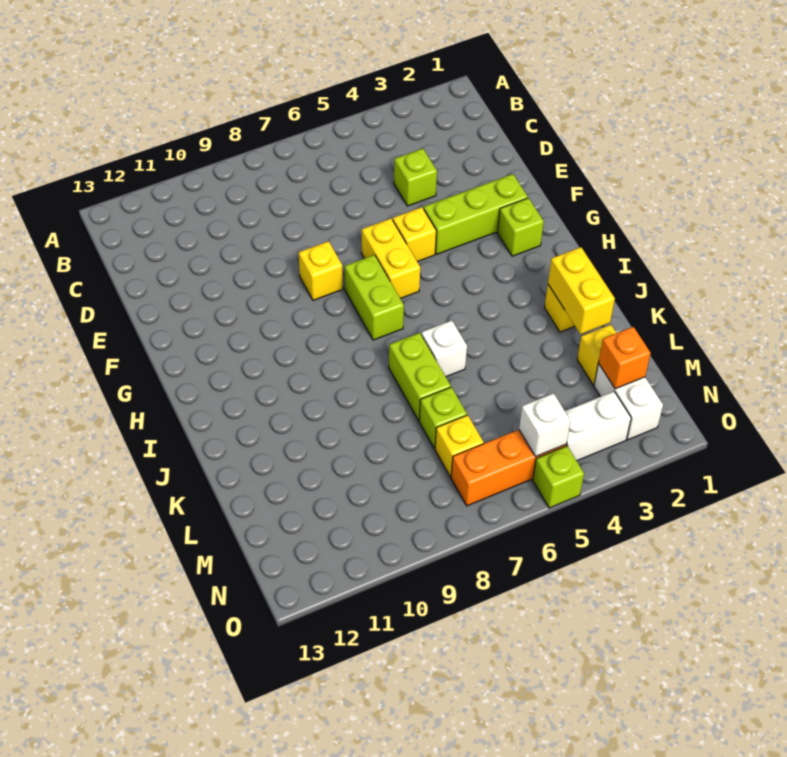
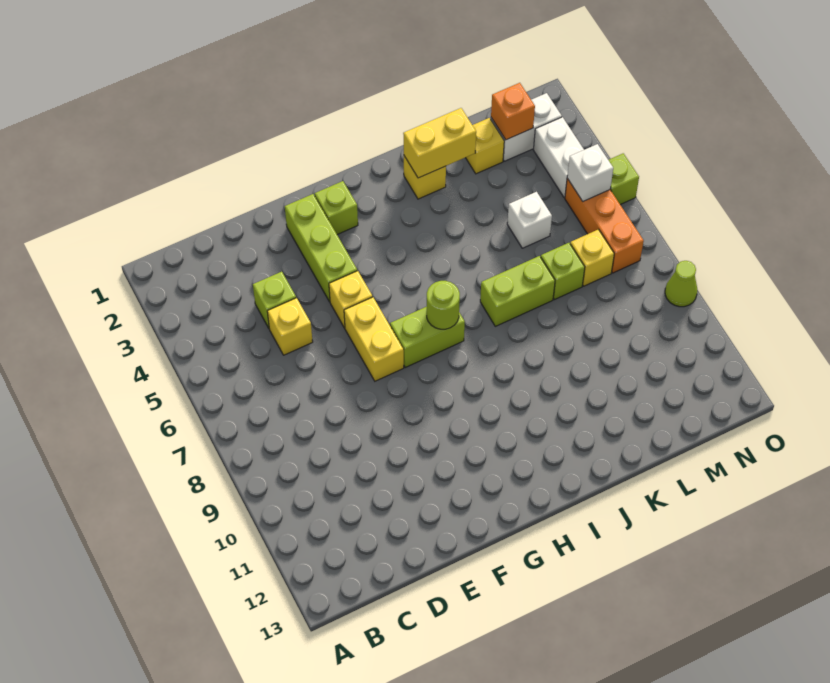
yellow 1x2 brick [362,219,420,299] -> yellow 1x2 brick turned to [344,297,404,381]
yellow 1x1 brick [299,241,343,300] -> yellow 1x1 brick moved to [267,298,313,355]
none -> lime 1x1 round brick [427,281,460,329]
white 1x1 brick [421,321,467,377] -> white 1x1 brick moved to [507,192,552,248]
none -> lime 1x1 cone [665,261,697,307]

